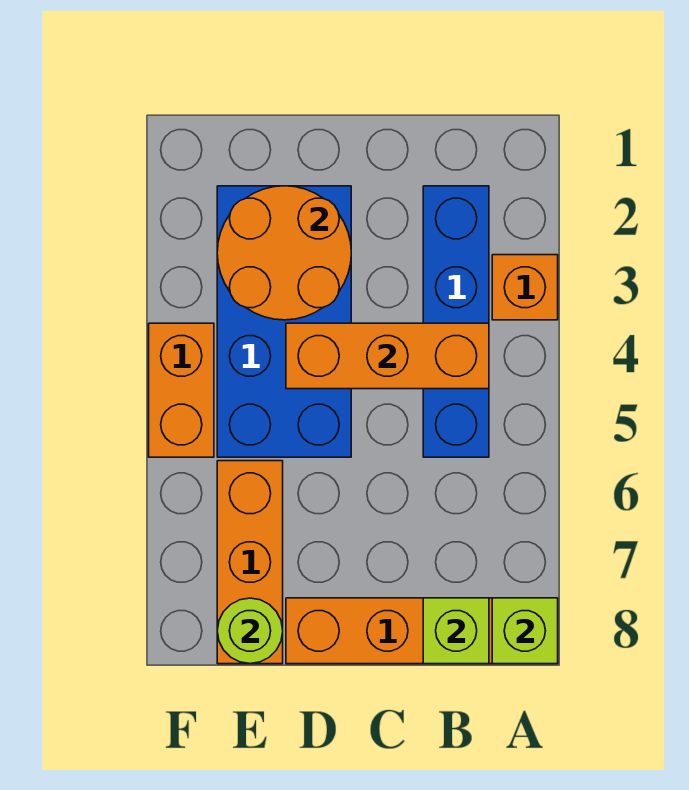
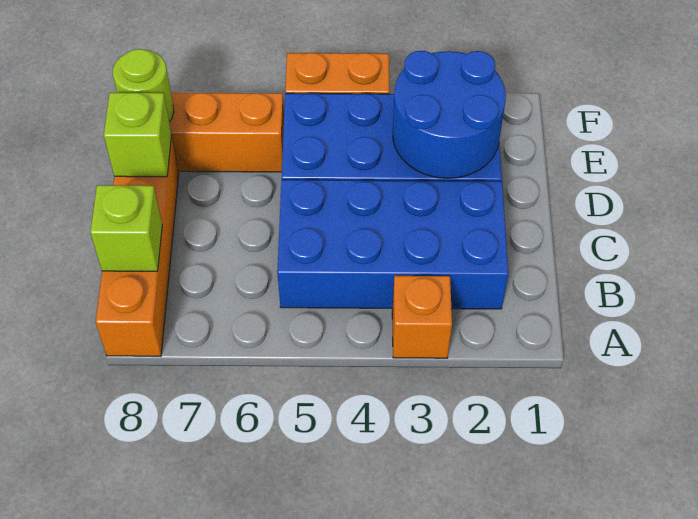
lime 1x1 brick [492,598,558,664] -> lime 1x1 brick moved to [104,93,172,177]
blue 1x4 brick [423,186,489,457] -> blue 2x4 brick [277,180,509,309]
orange 1x3 brick [286,323,489,389] -> none
orange 2x2 round brick [217,186,351,320] -> blue 2x2 round brick [393,51,506,178]

